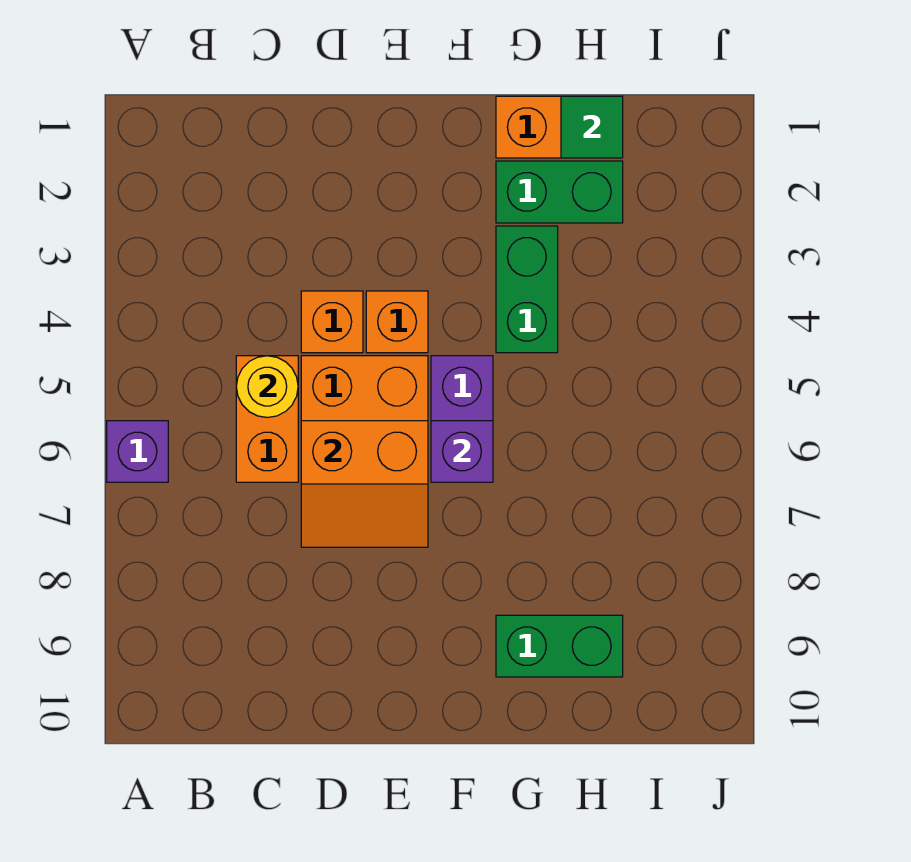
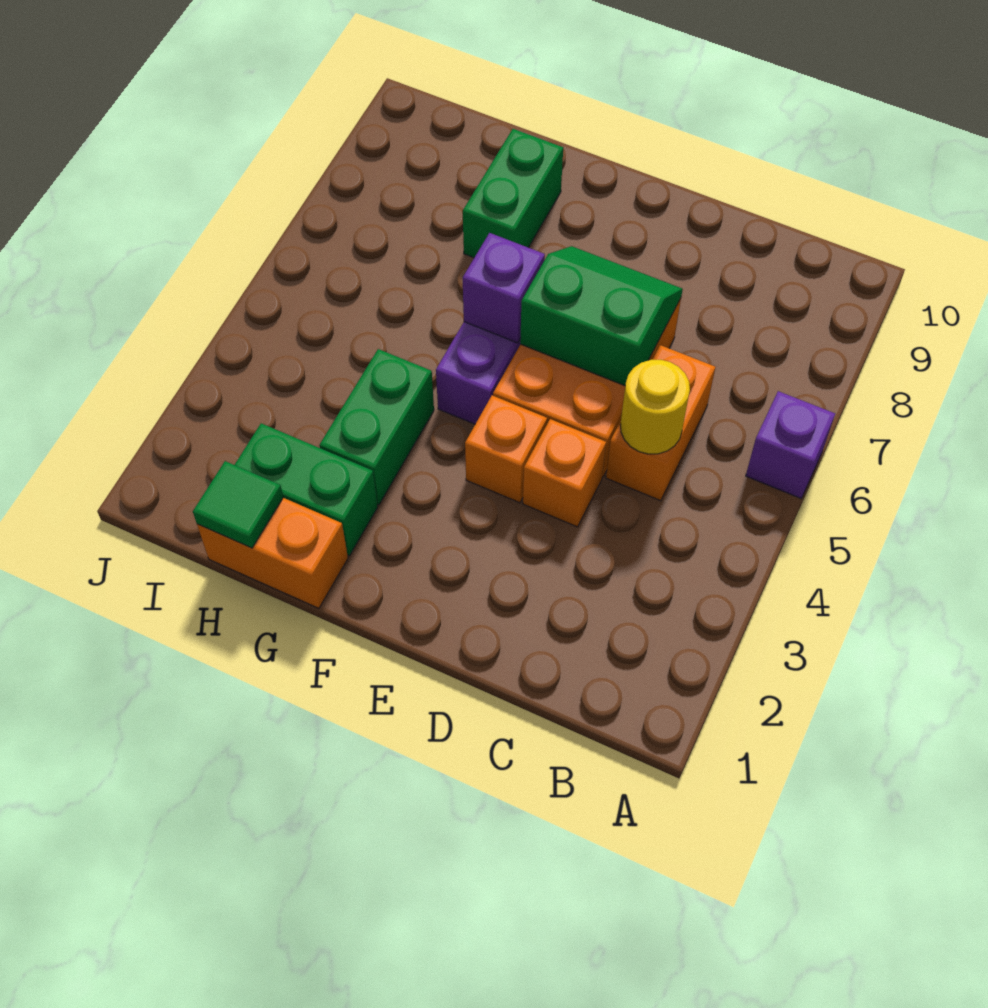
orange 2x2 slope [301,421,428,547] -> green 2x2 slope [520,246,683,386]
green 1x2 brick [496,615,623,677] -> green 1x2 brick turned to [463,129,563,258]

